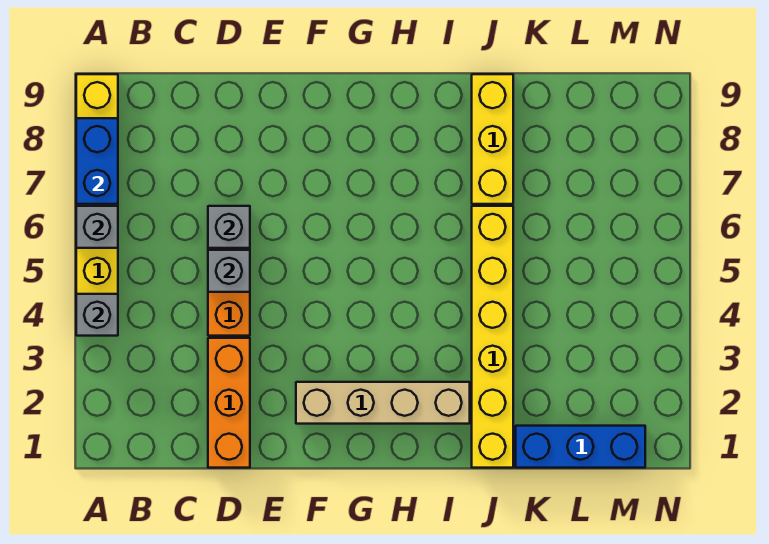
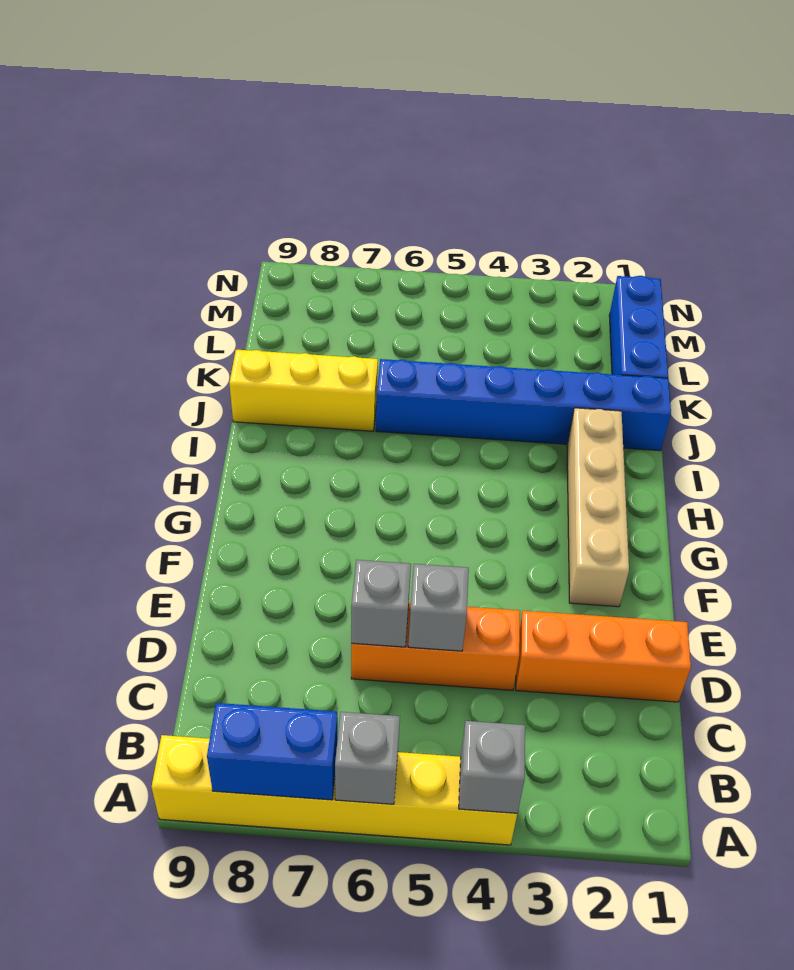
yellow 1x6 brick [472,206,513,468] -> blue 1x6 brick [376,359,671,451]

